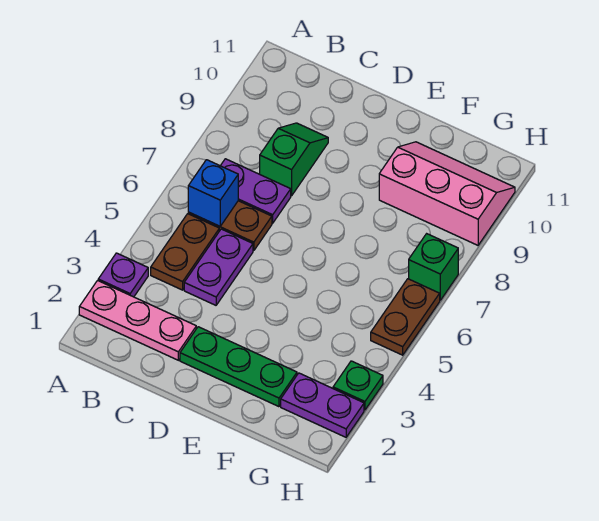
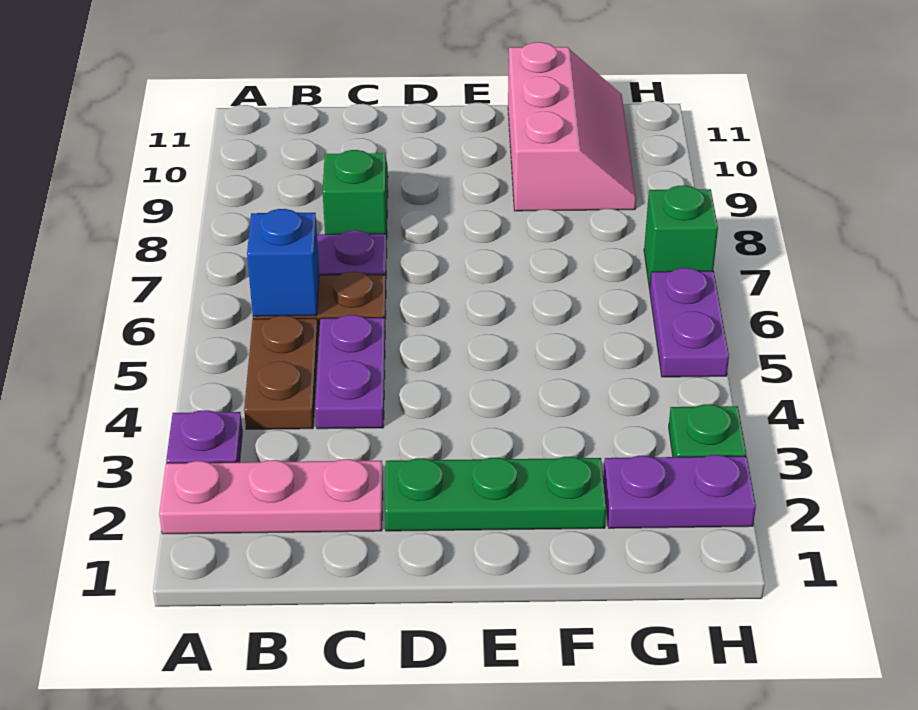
pink 2x3 slope [379,142,515,245] -> pink 2x3 slope turned to [508,42,636,211]
brown 1x2 plate [371,279,440,355] -> purple 1x2 plate [650,268,729,377]

